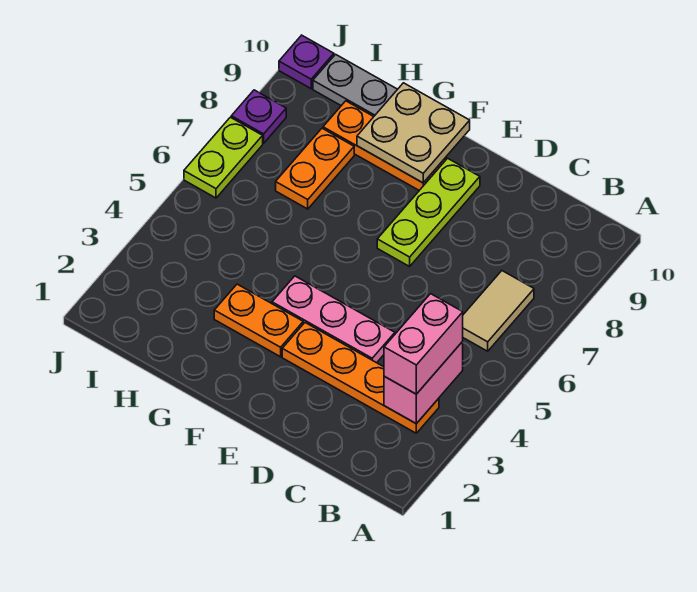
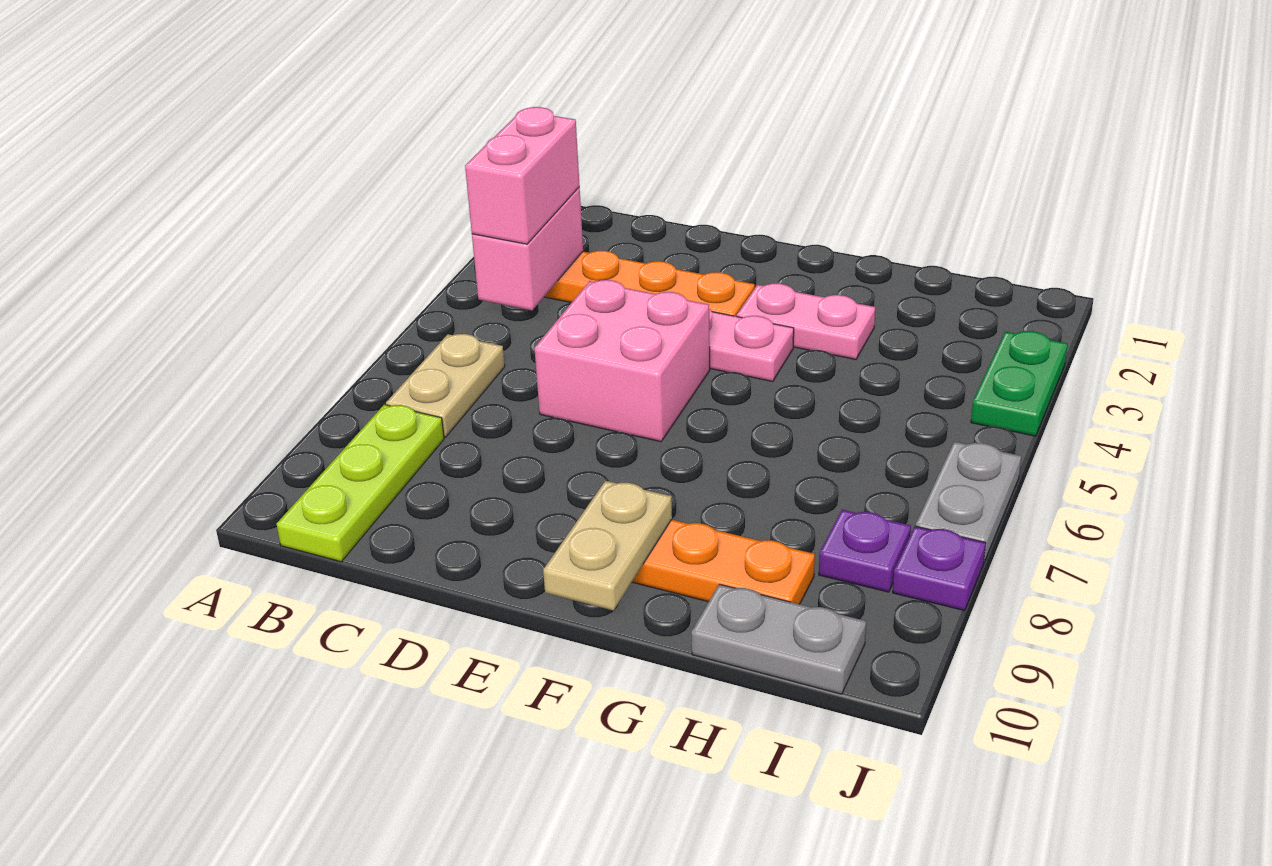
tan 1x2 tile [463,271,534,351] -> tan 1x2 plate [386,334,505,437]
none -> pink 2x2 brick [534,280,710,442]
lime 1x3 plate [377,158,480,266] -> lime 1x3 plate moved to [277,405,444,562]
orange 1x2 plate [214,284,303,357] -> pink 1x2 plate [737,283,875,359]
tan 2x2 plate [357,83,470,183] -> tan 1x2 plate [543,481,672,611]
orange 1x2 plate [276,128,354,209] -> none
none -> green 1x2 plate [971,331,1068,436]
lime 1x2 plate [184,117,263,198] -> grey 1x2 plate [915,442,1021,562]
purple 1x1 plate [279,35,334,89] -> purple 1x1 plate moved to [819,510,911,592]

